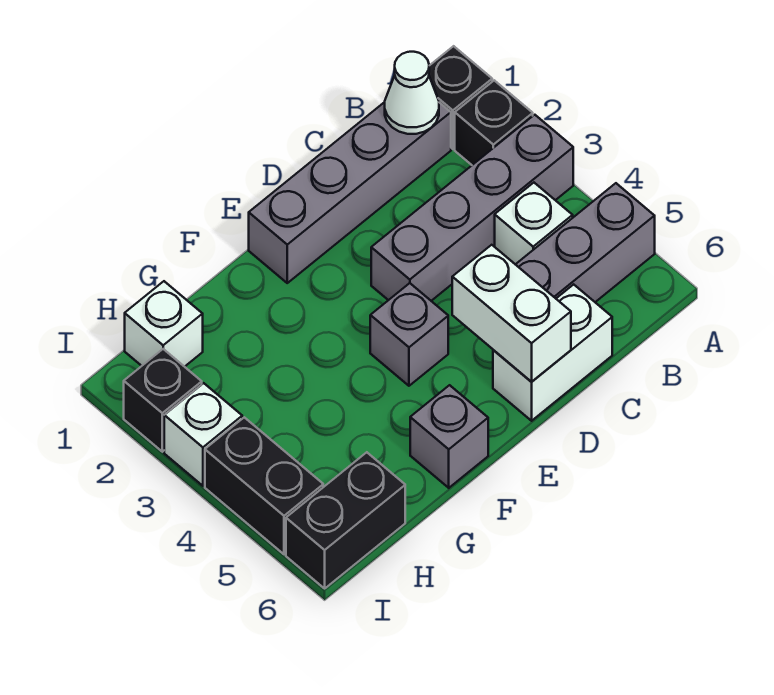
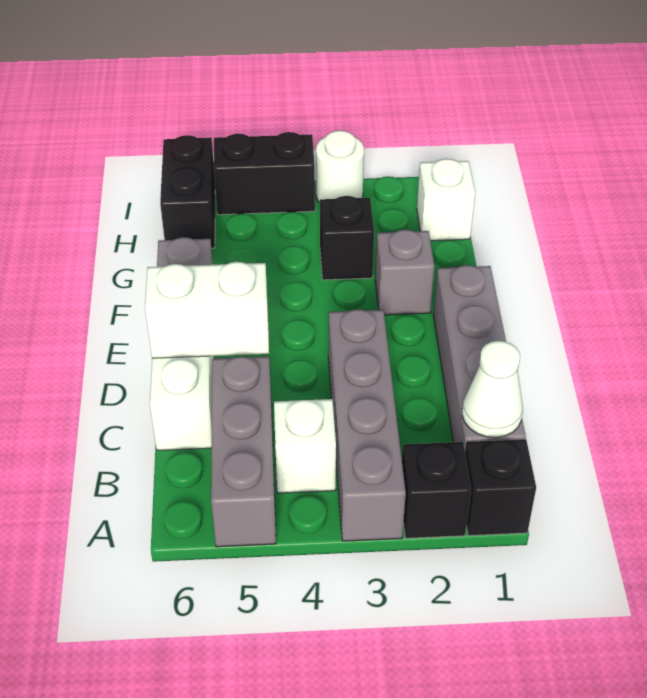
grey 1x1 brick [370,283,448,386] -> grey 1x1 brick moved to [375,229,434,315]
black 1x1 brick [124,349,202,452] -> black 1x1 brick moved to [320,196,374,280]
white 1x1 brick [164,383,242,486] -> white 1x1 round brick [316,130,364,203]

